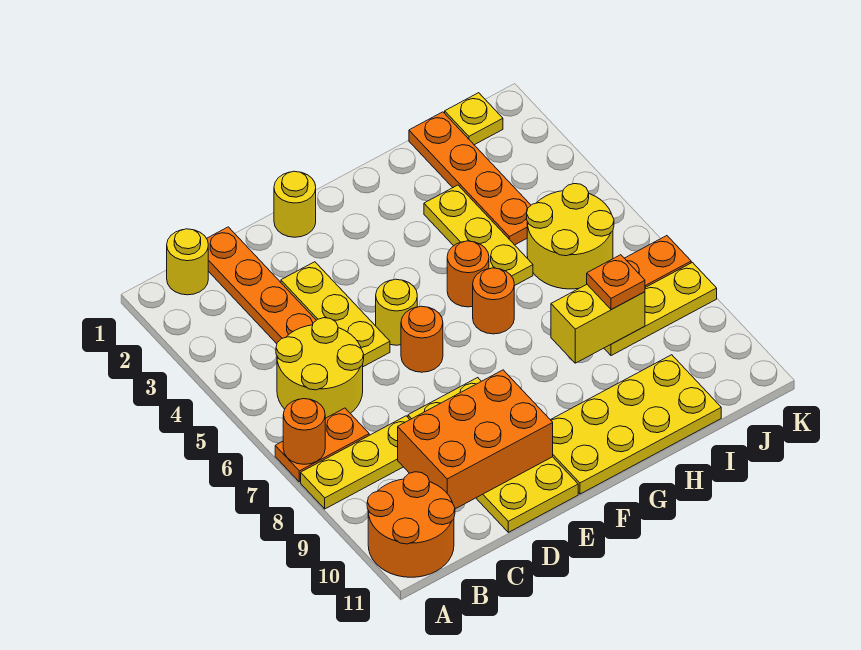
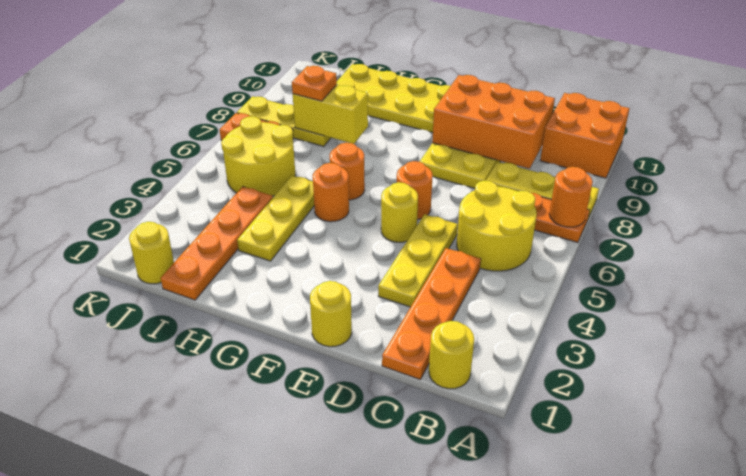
orange 2x2 round brick [367,472,455,577] -> orange 2x2 brick [540,93,630,178]
yellow 1x1 plate [445,93,503,145] -> yellow 1x1 round brick [129,222,174,284]

